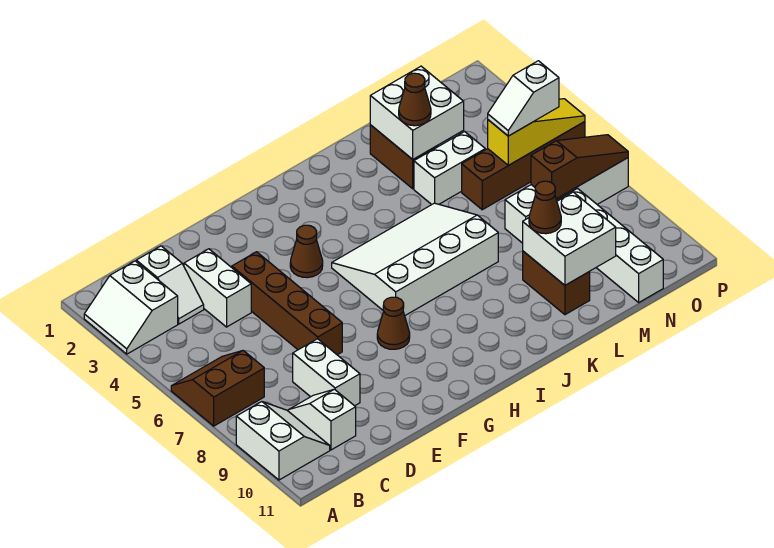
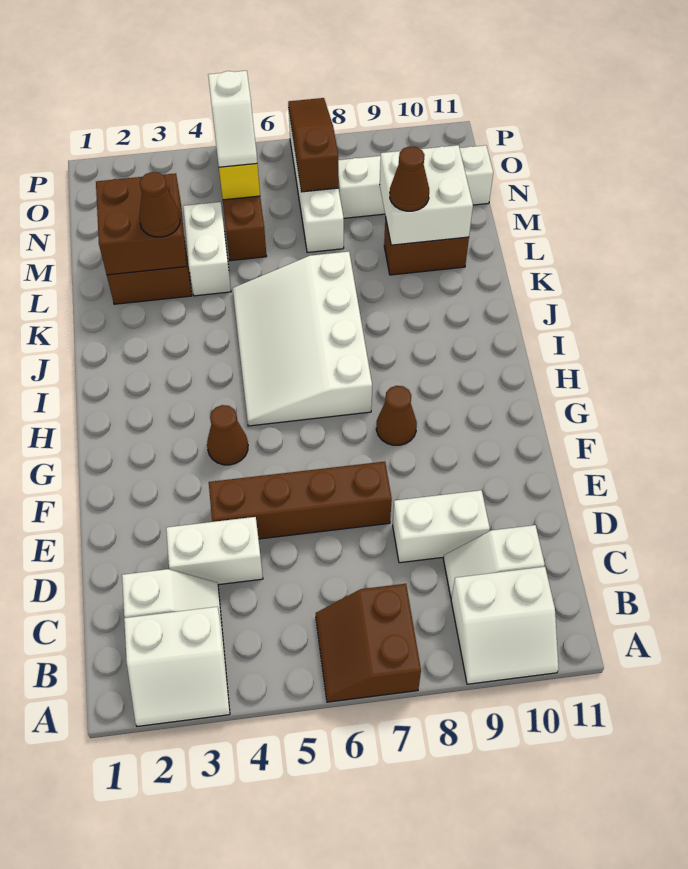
white 2x2 slope [236,402,330,480] -> white 2x2 slope turned to [451,567,559,684]
white 2x2 brick [370,66,464,159] -> brown 2x2 brick [96,173,187,275]

